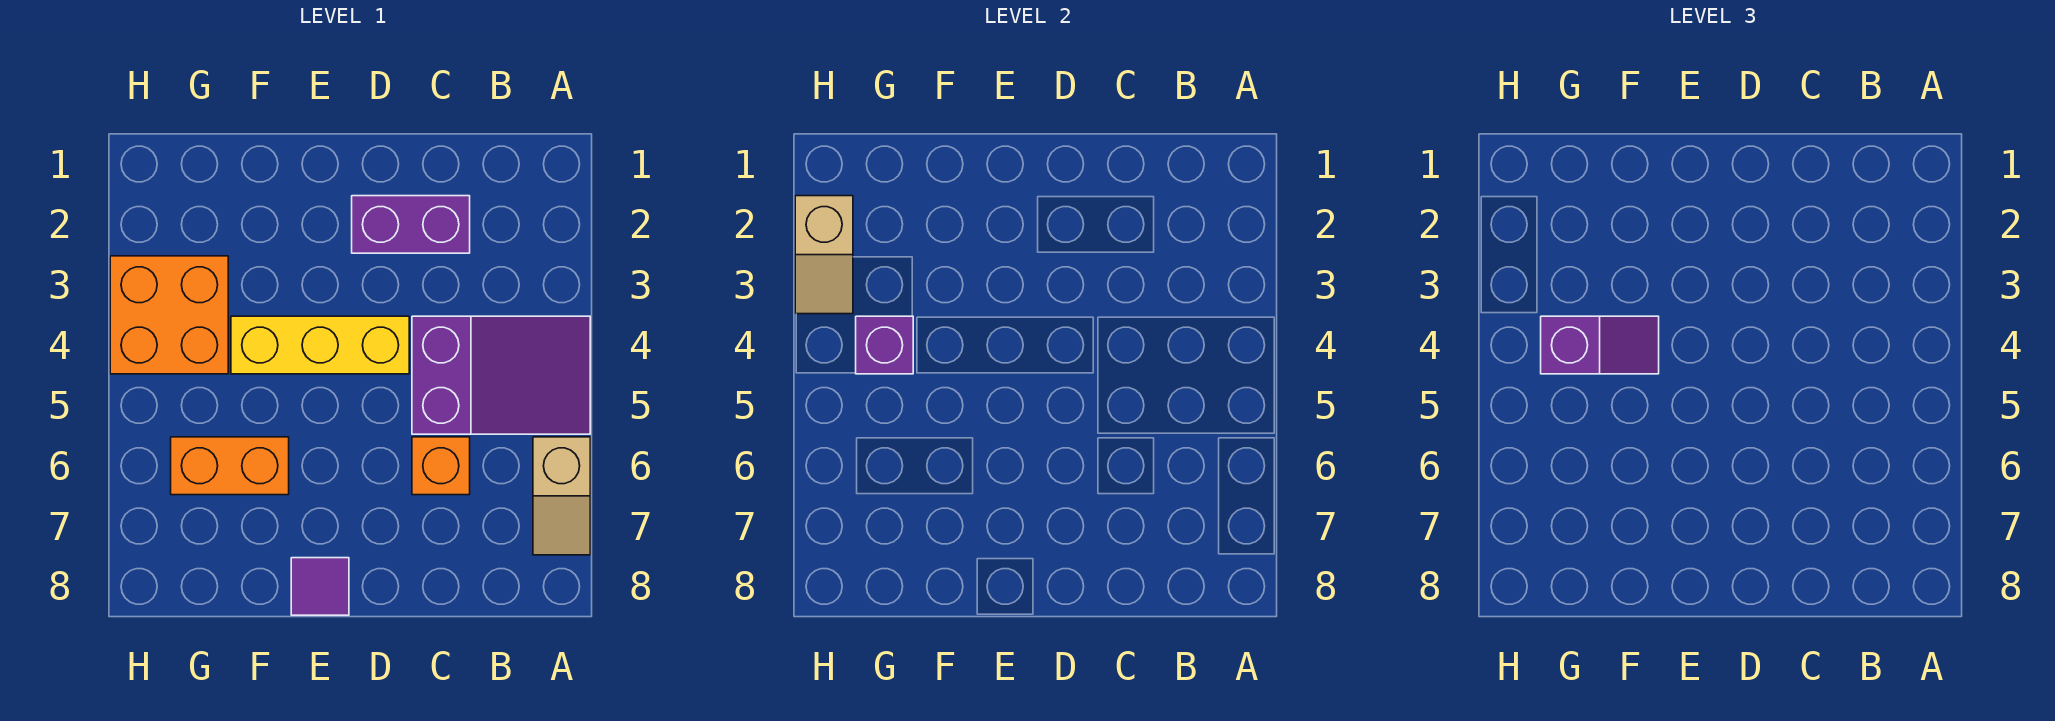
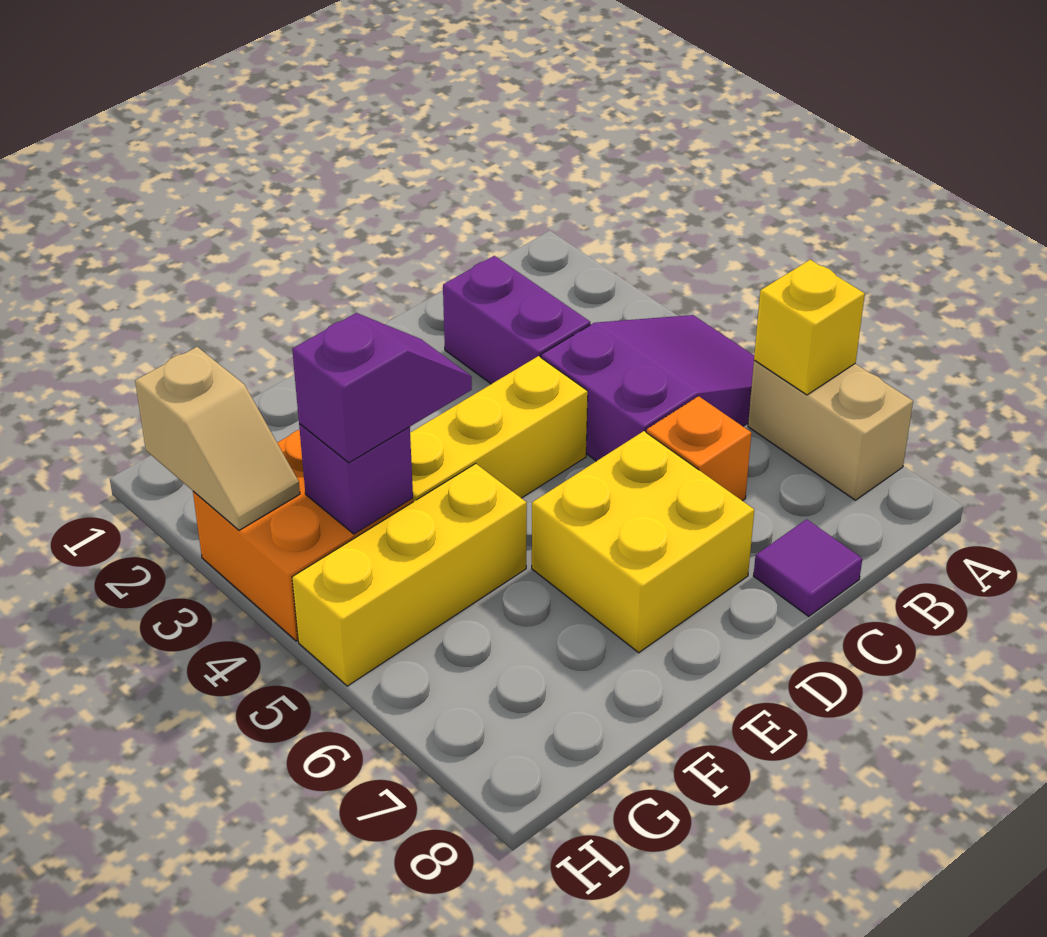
tan 1x2 slope [533,437,590,555] -> tan 1x2 brick [748,360,913,500]
none -> yellow 1x1 brick [754,260,865,395]
purple 1x2 brick [352,196,470,253] -> purple 1x2 brick turned to [443,256,590,384]
none -> yellow 2x2 brick [532,431,754,653]
purple 1x1 tile [291,558,349,615] -> purple 1x1 tile moved to [753,519,862,616]
none -> yellow 1x3 brick [292,464,527,686]
orange 1x2 brick [171,437,289,495] -> none

